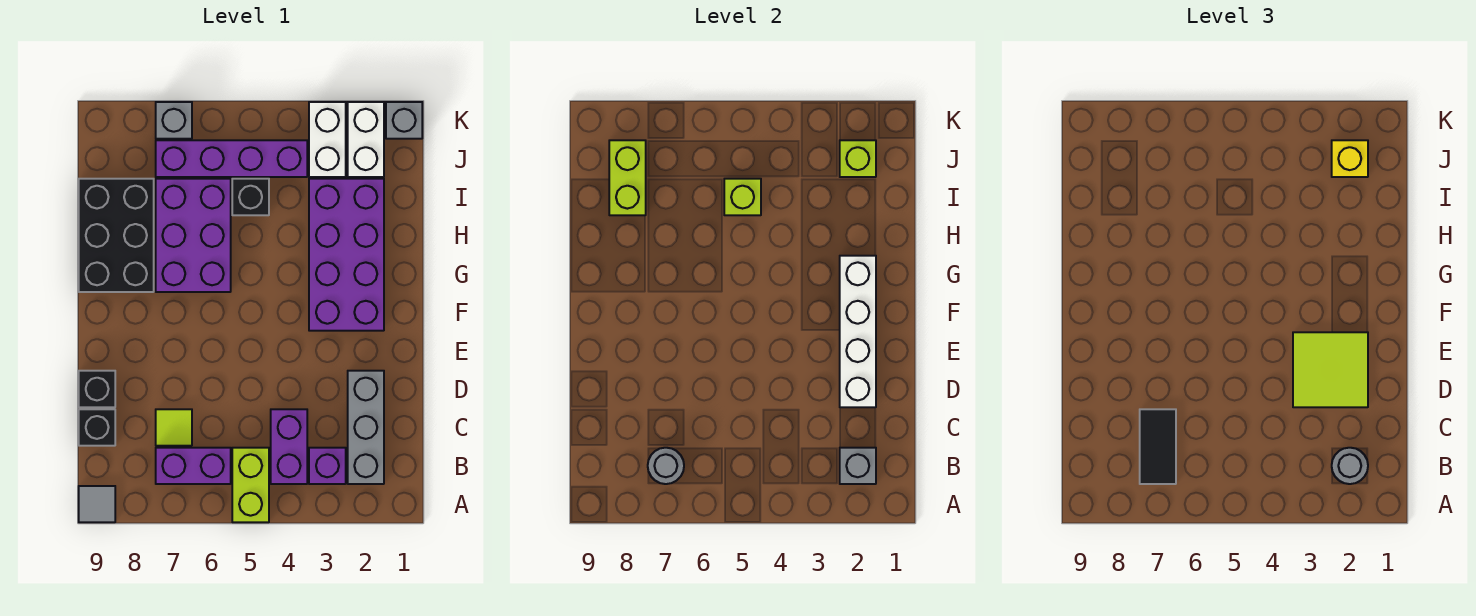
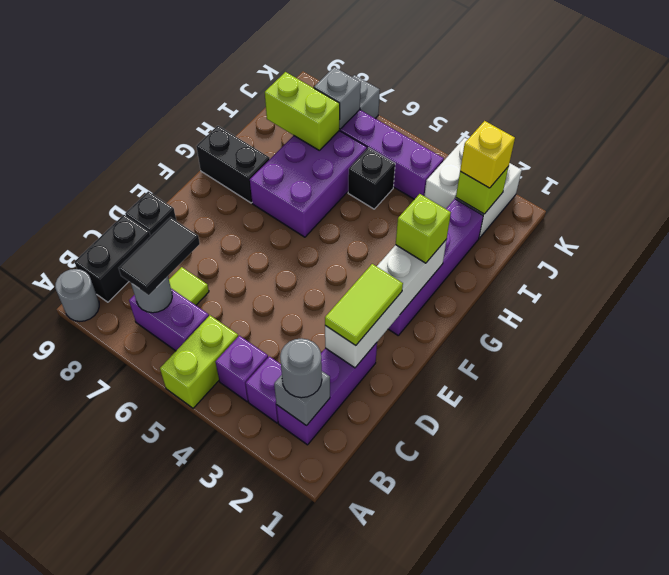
grey 1x1 tile [79,486,115,522] -> grey 1x1 round brick [55,269,99,322]
grey 1x3 brick [348,371,384,484] -> purple 1x3 brick [277,343,377,445]
purple 1x2 brick [271,409,307,484] -> purple 1x1 brick [216,336,268,402]
black 1x1 brick [79,409,115,446] -> black 1x2 brick [74,215,150,302]
lime 2x2 tile [1293,332,1368,407] -> lime 1x2 tile [325,264,403,345]
purple 2x4 brick [309,179,384,331] -> purple 1x4 brick [388,199,483,335]
black 2x3 brick [79,179,154,292] -> black 1x2 brick [196,126,270,203]
lime 1x1 brick [724,179,761,215] -> lime 1x1 brick moved to [396,194,451,263]
lime 1x2 brick [609,140,646,215] -> lime 1x2 brick turned to [265,72,340,150]
grey 1x1 brick [386,102,422,139] -> grey 1x1 brick moved to [314,67,361,129]

